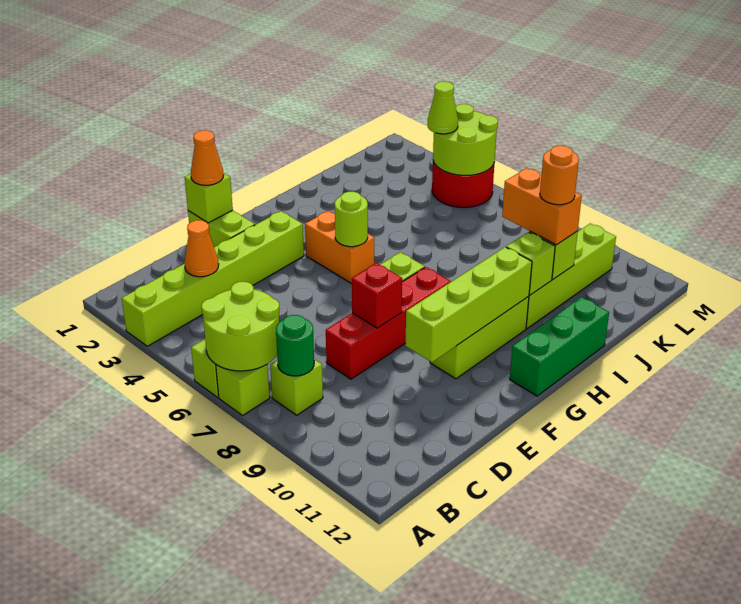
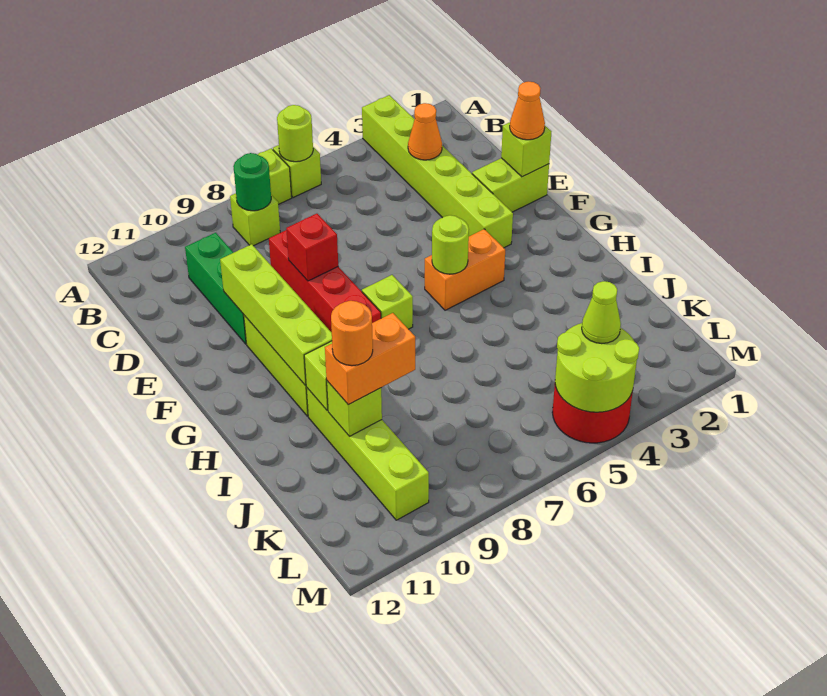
lime 2x2 round brick [201,282,280,371] -> lime 1x1 round brick [277,105,313,162]
green 1x3 brick [510,297,609,396] -> green 1x3 brick moved to [185,233,246,344]

